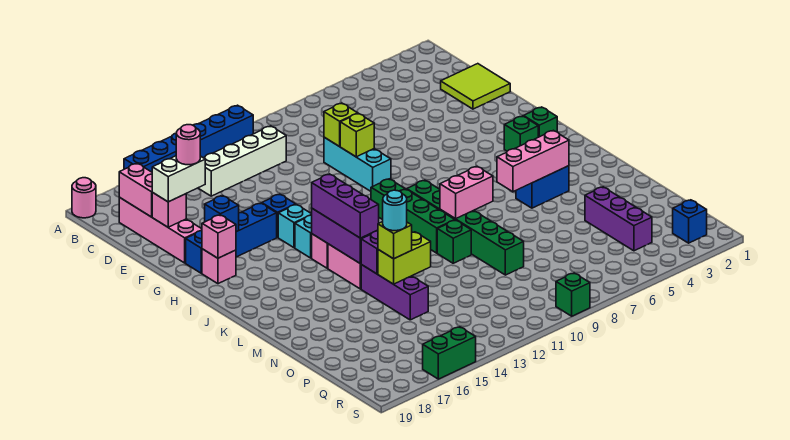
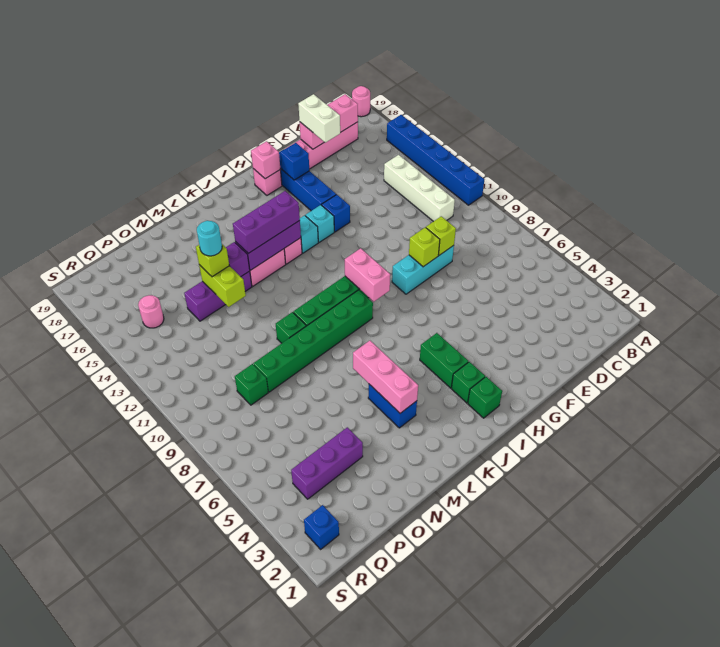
lime 2x2 tile [441,64,510,109] -> none
pink 1x1 round brick [176,125,200,165] -> pink 1x1 round brick moved to [138,295,164,328]
pink 1x2 brick [440,166,493,219] -> pink 1x2 brick moved to [345,248,390,301]
green 1x1 brick [556,273,590,316] -> green 1x1 brick moved to [235,364,268,405]
green 1x2 brick [423,327,476,379] -> green 1x2 brick moved to [420,333,469,388]

